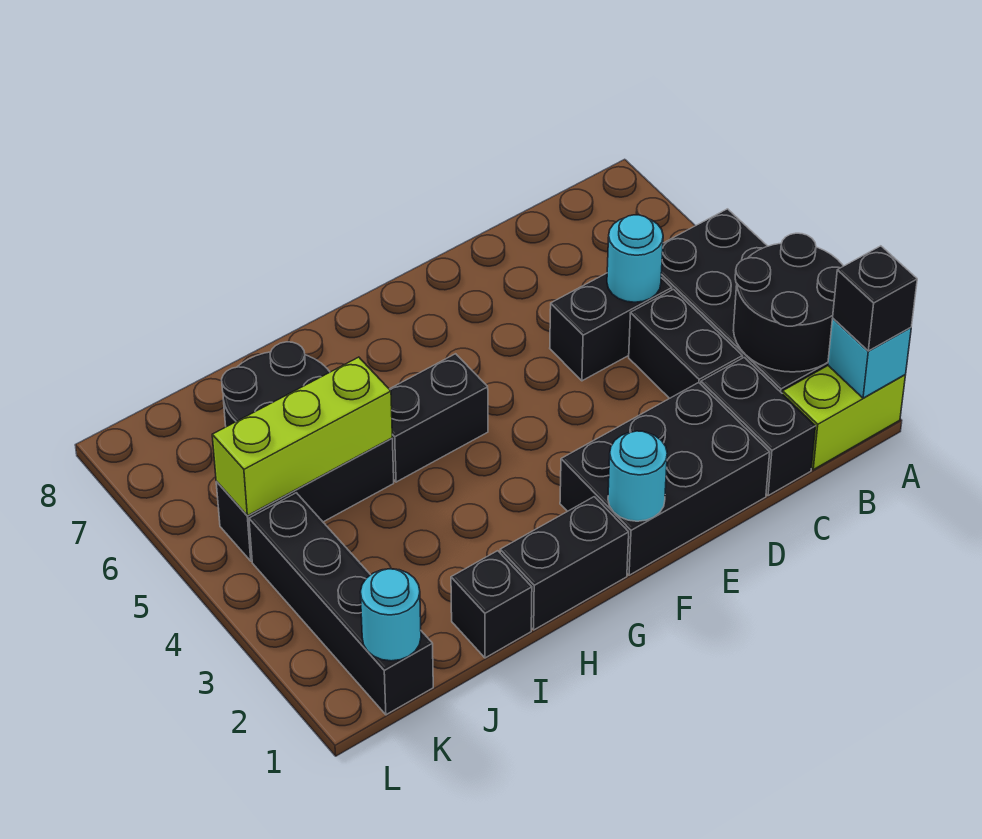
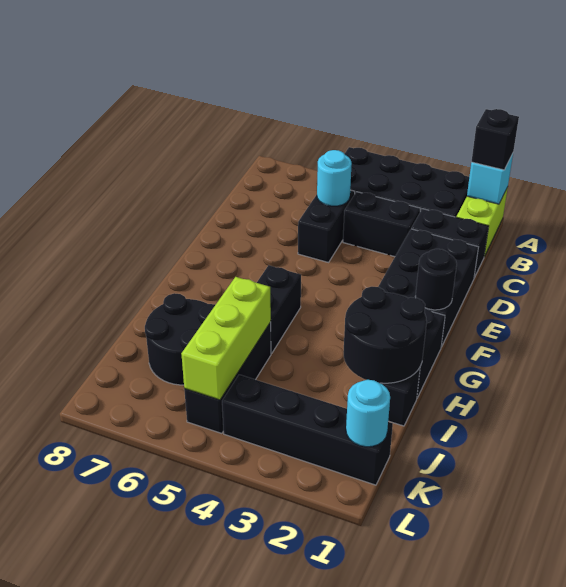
black 2x2 round brick [733,233,843,372] -> black 2x2 round brick moved to [344,287,427,383]
cyan 1x1 round brick [608,431,667,521] -> black 1x1 round brick [415,249,457,310]

